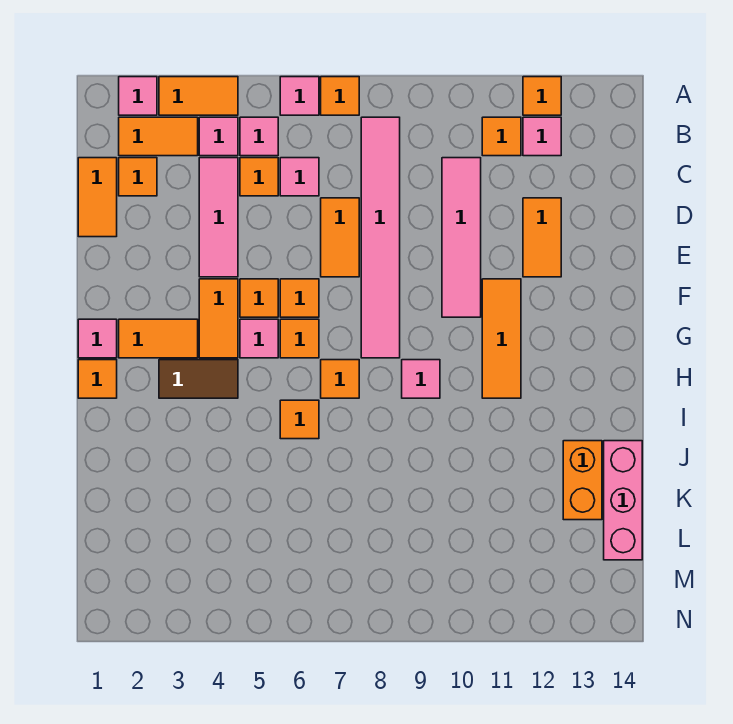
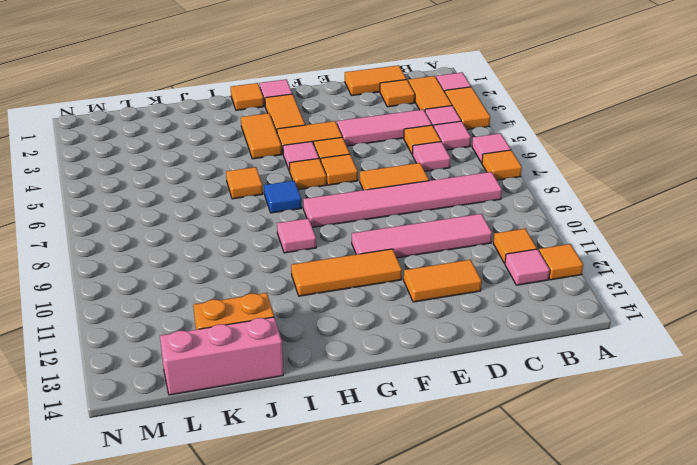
brown 1x2 tile [159,360,238,398] -> orange 1x2 tile [241,113,282,159]
orange 1x1 tile [321,360,359,398] -> blue 1x1 tile [264,181,302,213]

